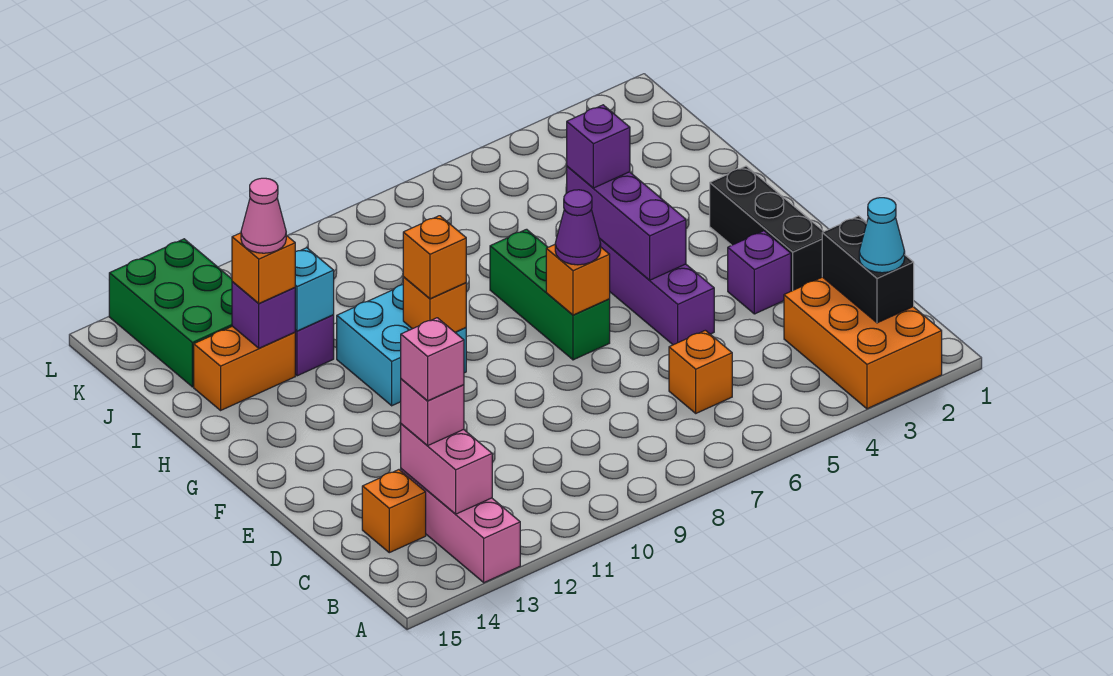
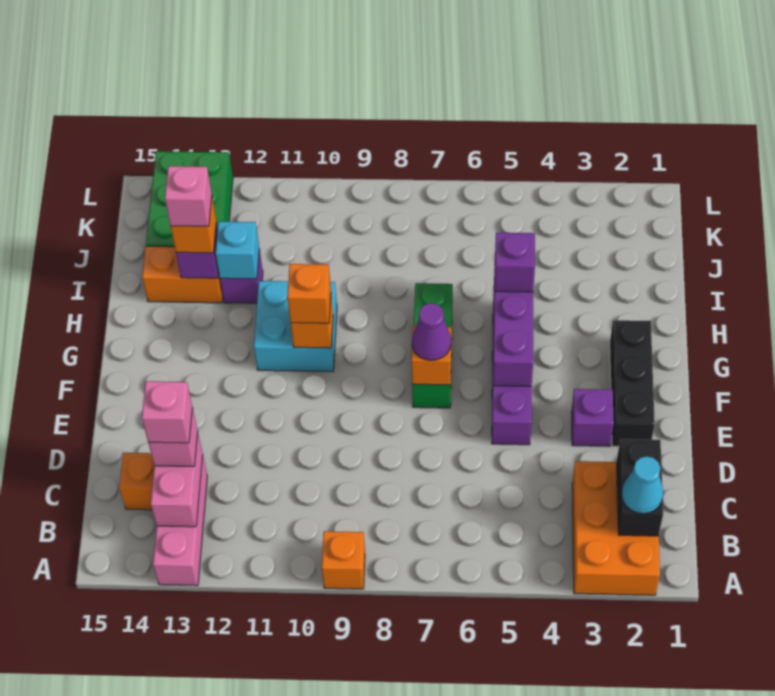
orange 1x1 brick [669,330,732,413] -> orange 1x1 brick moved to [322,531,365,589]
pink 1x1 cone [241,178,286,253] -> pink 1x1 brick [165,166,212,226]

